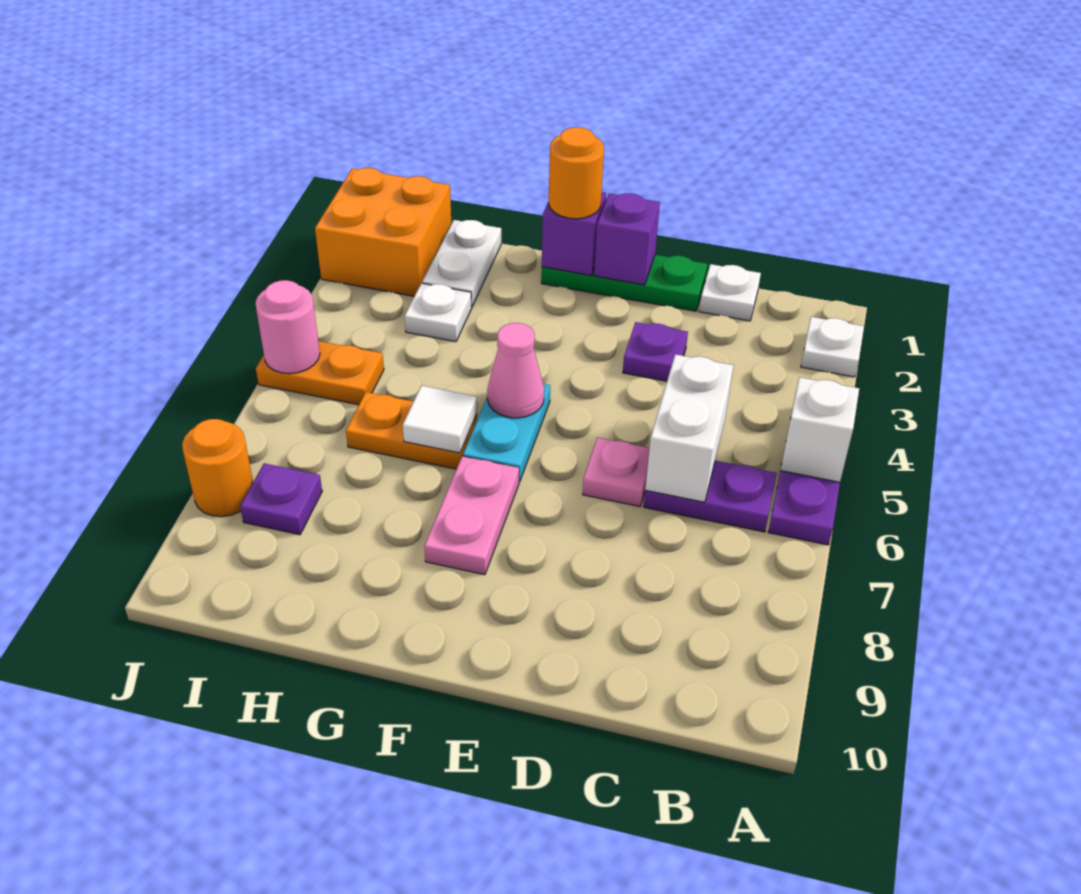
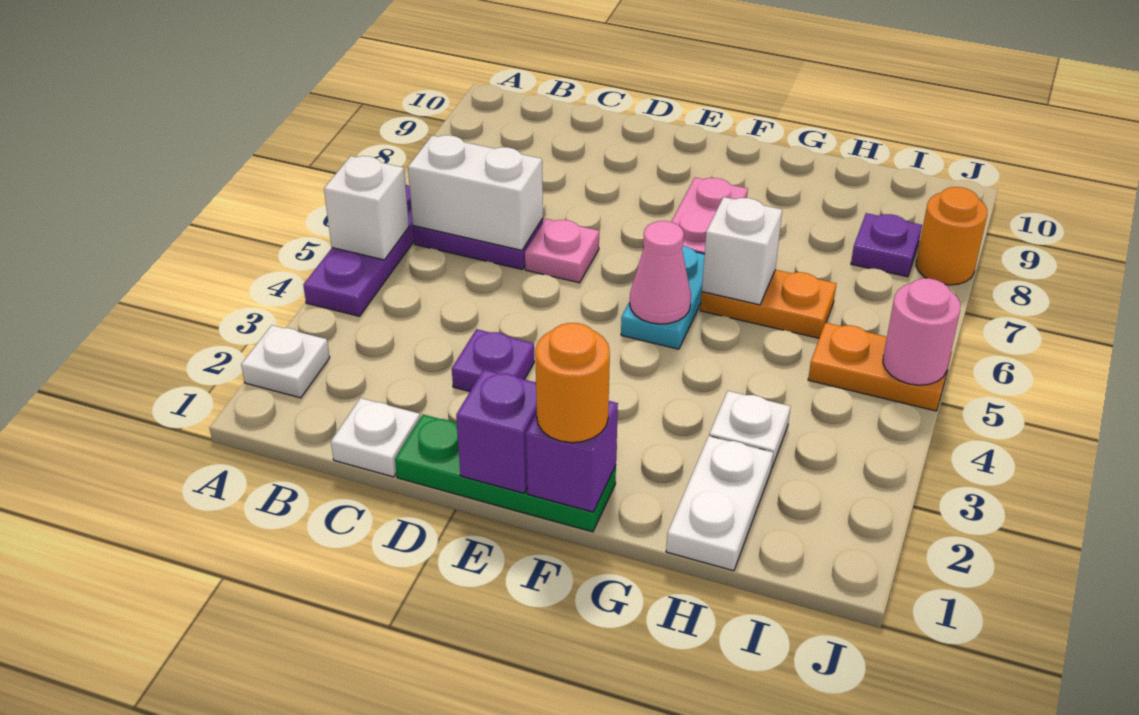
white 1x2 brick [645,354,734,502] -> white 1x2 brick turned to [408,135,543,250]
white 1x1 tile [403,386,477,453] -> white 1x1 brick [702,197,782,305]
orange 2x2 brick [315,168,451,296] -> none

